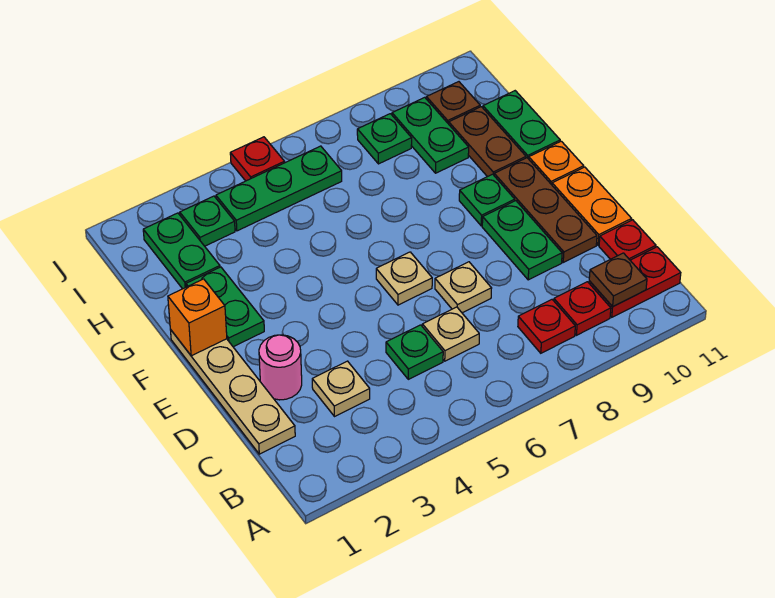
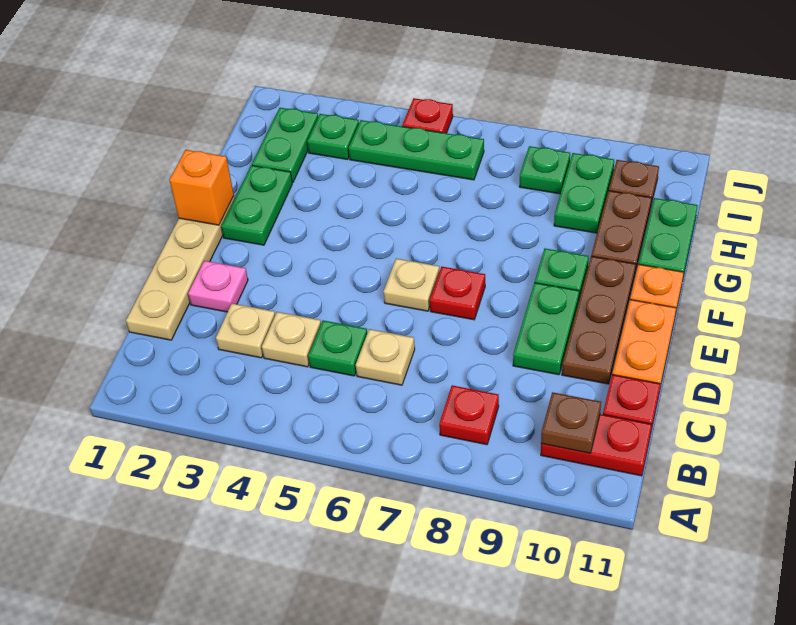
red 1x1 plate [554,282,611,335] -> red 1x1 plate moved to [430,267,485,320]
pink 1x1 round brick [259,335,302,400] -> pink 1x1 plate [188,261,248,312]
tan 1x1 plate [435,262,492,313] -> tan 1x1 plate moved to [262,312,321,367]

